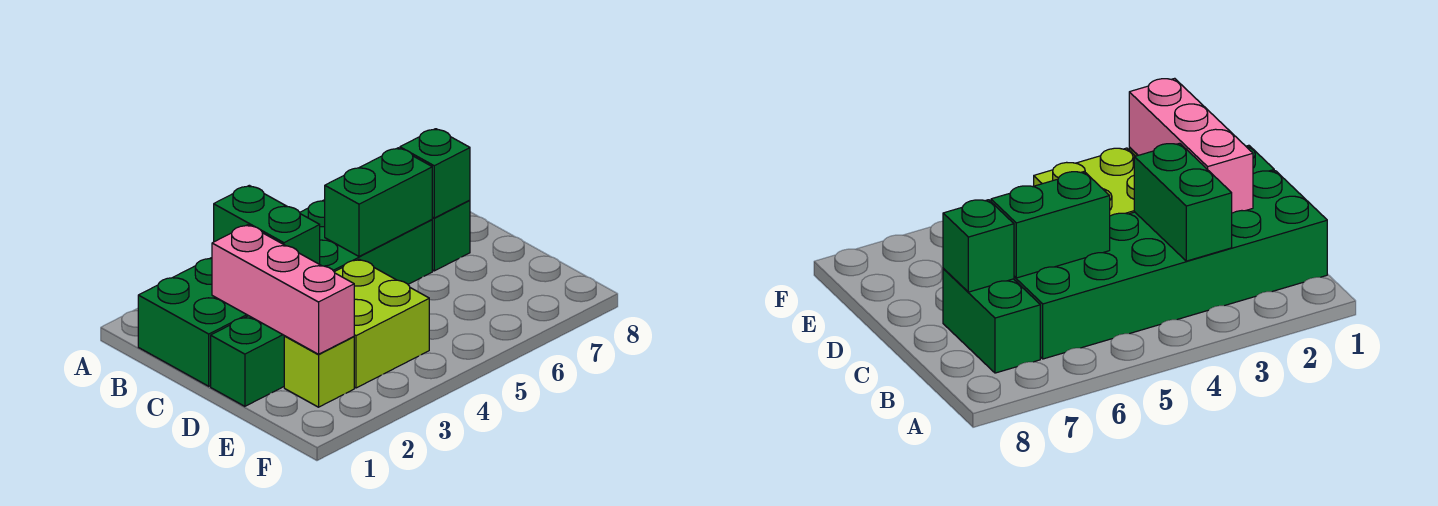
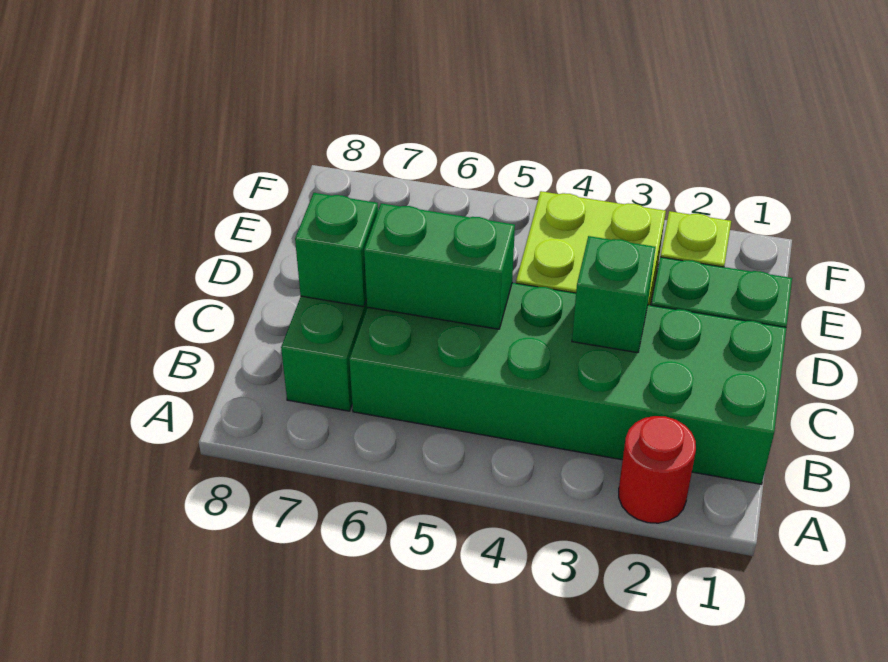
none -> red 1x1 round brick [619,416,696,523]
green 1x2 brick [214,185,320,264] -> green 1x1 brick [572,236,656,353]
pink 1x3 brick [212,225,354,354] -> none

